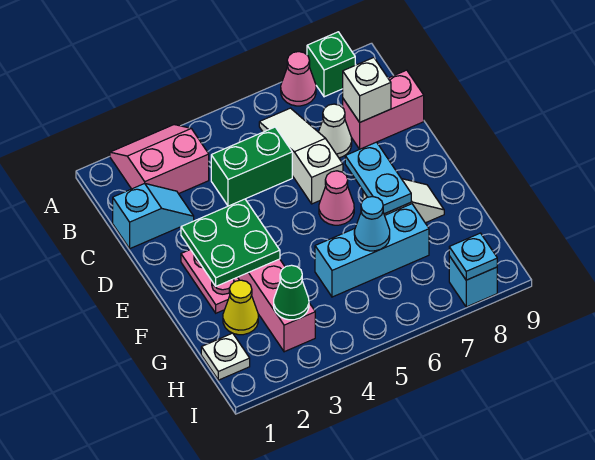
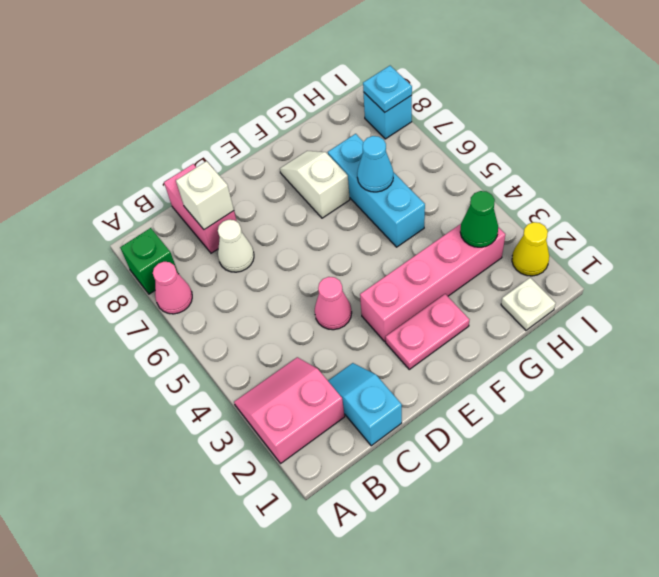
pink 2x2 slope [110,125,209,194] -> pink 2x2 slope turned to [234,357,345,463]
white 1x3 slope [259,108,343,204] -> none
green 1x2 brick [211,127,292,206] -> none
green 2x2 plate [181,199,280,286] -> none
pink 1x1 cone [319,171,354,225] -> pink 1x1 cone moved to [315,277,352,330]
cyan 1x2 plate [345,142,411,214] -> none
yellow 1x1 cone [223,280,258,335] -> yellow 1x1 cone moved to [512,222,549,276]

